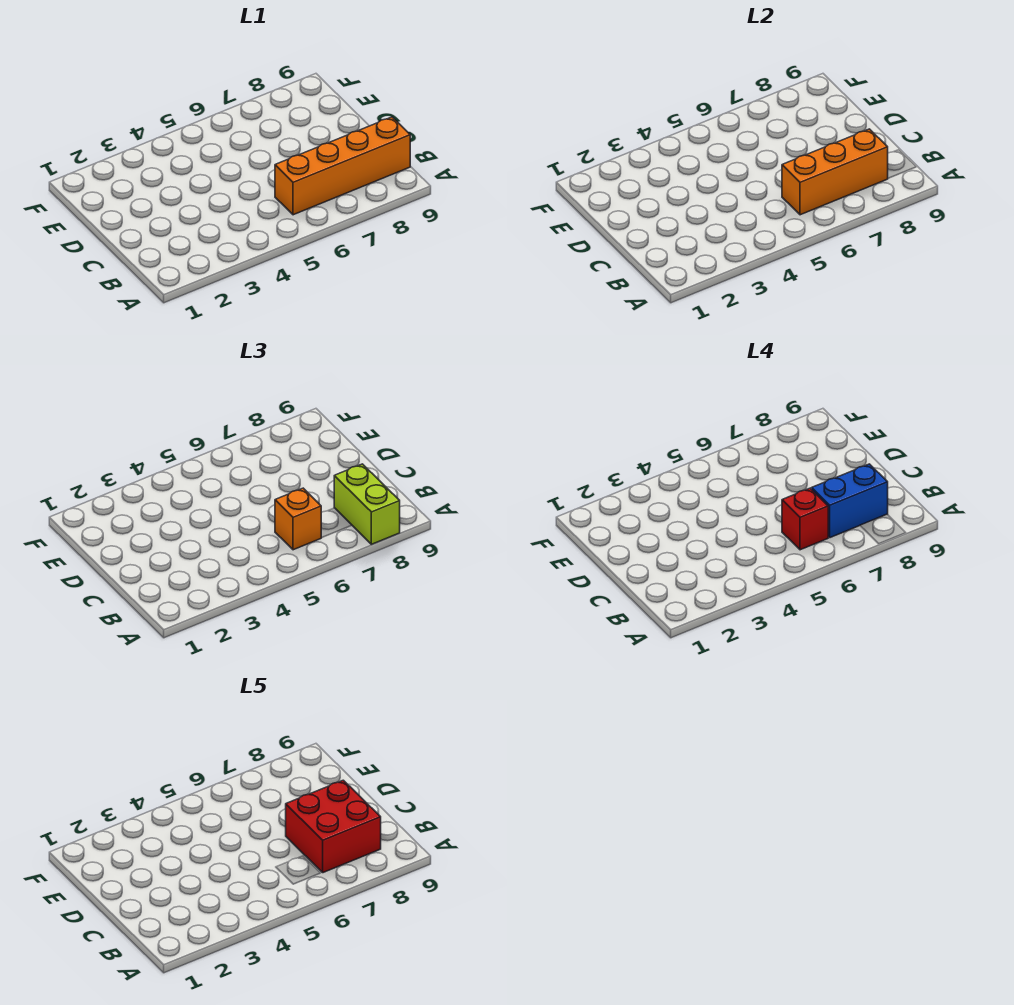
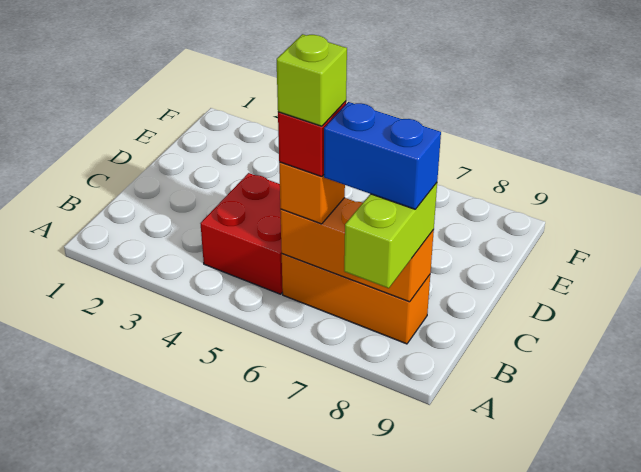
orange 1x4 brick [275,117,410,215] -> orange 1x3 brick [282,254,430,344]
none -> lime 1x1 brick [277,34,347,126]
red 2x2 brick [286,780,381,873] -> red 2x2 brick moved to [200,173,283,294]

